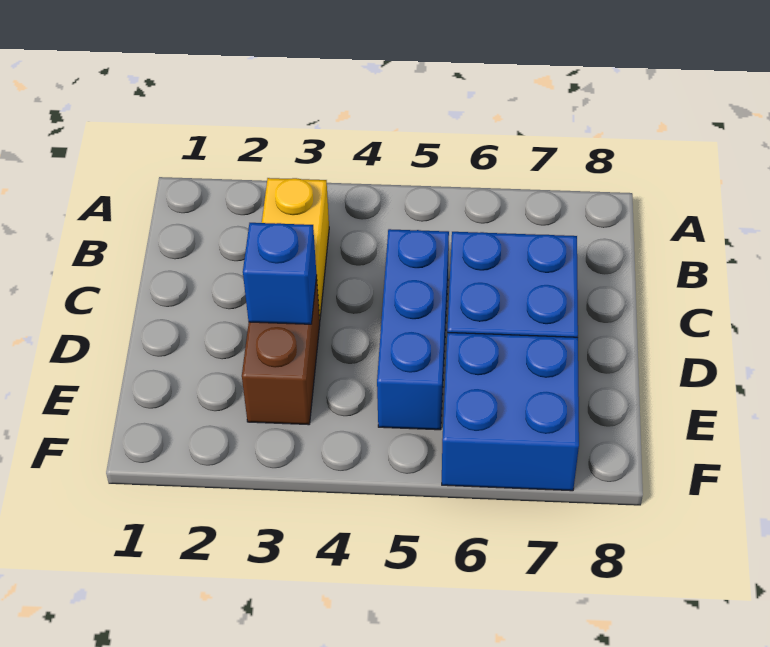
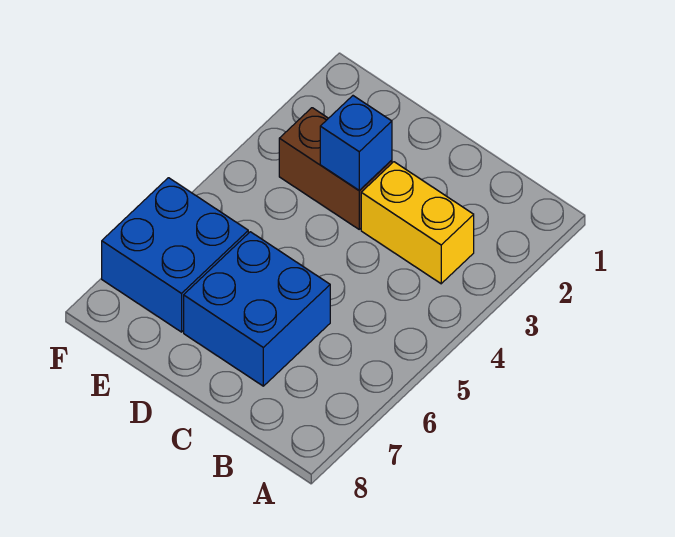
blue 1x3 brick [377,229,449,430] -> none

